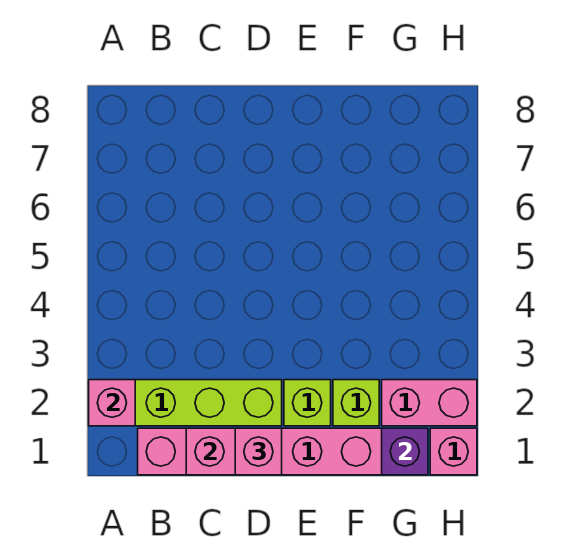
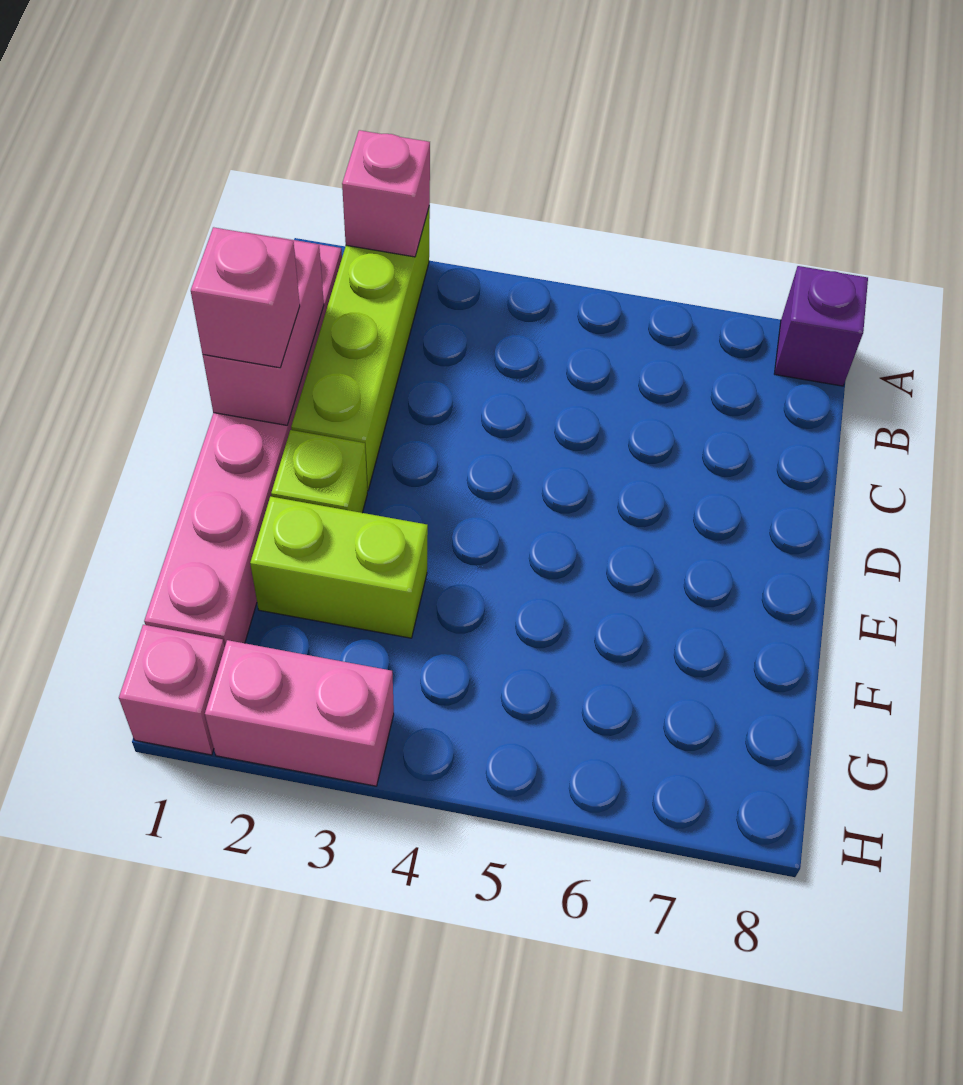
lime 1x1 brick [333,380,379,426] -> lime 1x2 brick [250,497,428,638]
purple 1x1 brick [382,428,428,475] -> purple 1x1 brick moved to [774,266,868,386]
pink 1x2 brick [382,380,477,426] -> pink 1x2 brick turned to [205,640,394,786]

